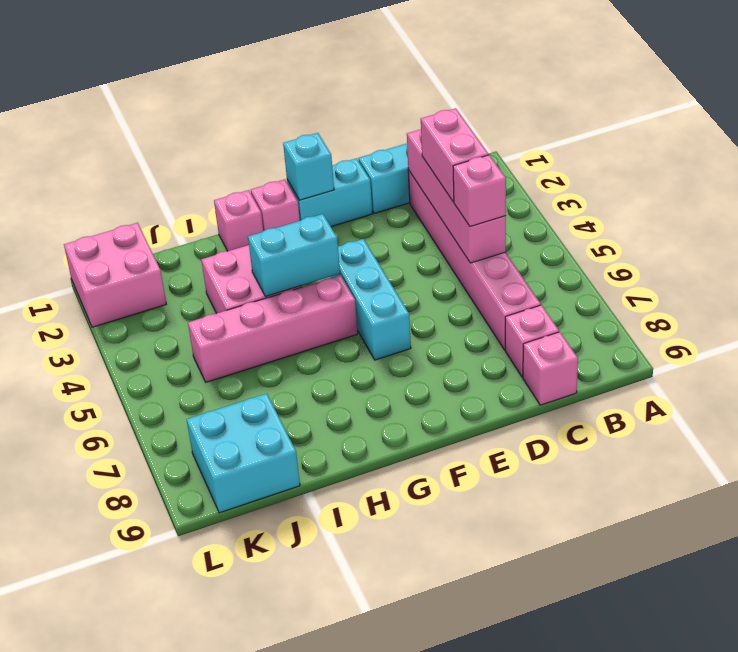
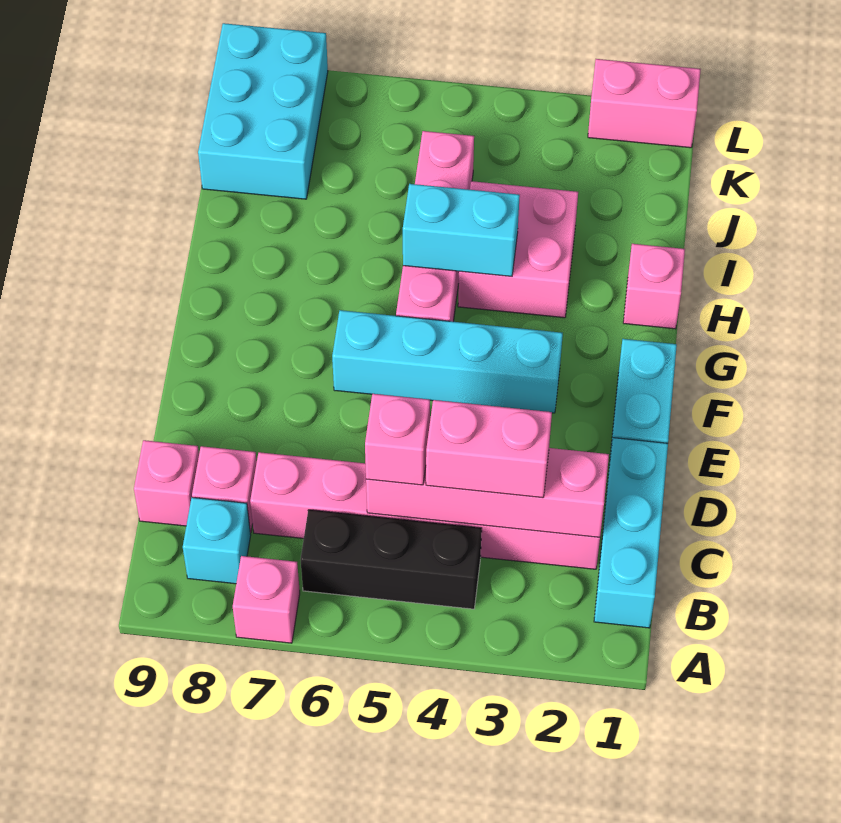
none -> black 1x3 brick [301,510,482,609]
cyan 1x1 brick [283,133,334,200] -> cyan 1x1 brick moved to [183,497,251,584]
cyan 1x3 brick [331,239,411,360] -> cyan 1x4 brick [332,310,563,413]
pink 1x1 brick [251,179,300,231] -> pink 1x1 brick moved to [233,556,300,643]
cyan 1x2 brick [248,214,340,296] -> cyan 1x2 brick turned to [403,184,520,276]
cyan 2x2 brick [187,393,300,513] -> cyan 2x3 brick [198,23,328,199]
pink 2x2 brick [64,223,166,327] -> pink 1x2 brick [588,59,701,148]

